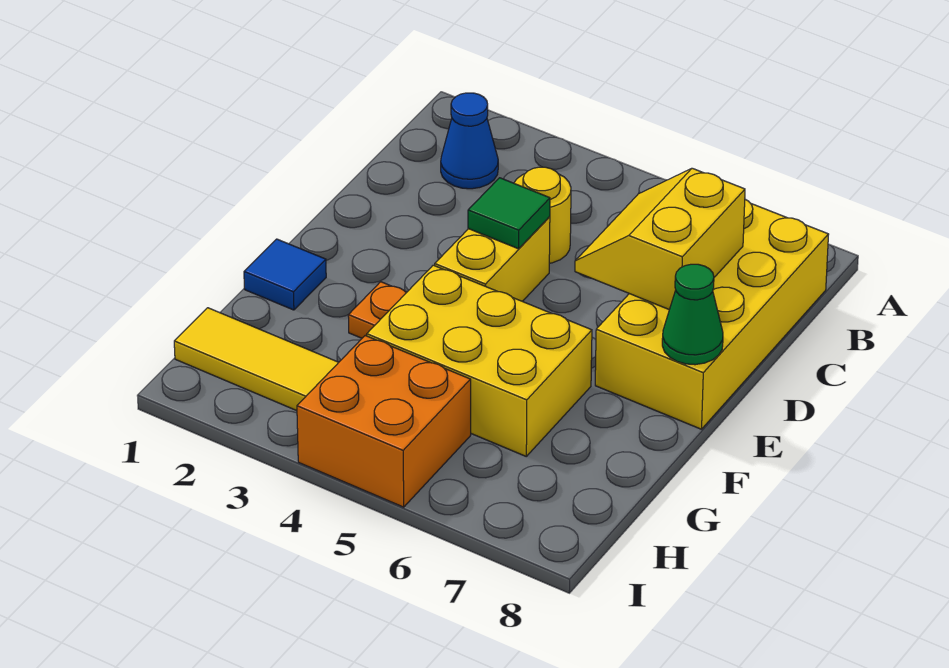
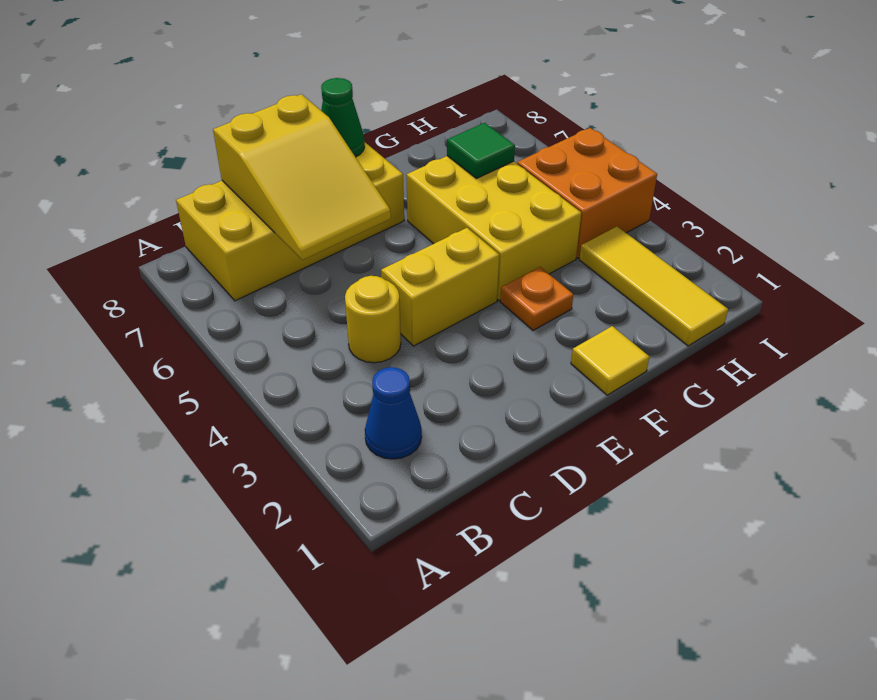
yellow 2x2 slope [575,168,745,310] -> yellow 2x3 slope [213,94,391,260]
green 1x1 tile [468,178,550,249] -> green 1x1 tile moved to [447,123,515,179]
blue 1x1 tile [244,239,326,310] -> yellow 1x1 tile [571,326,649,395]

